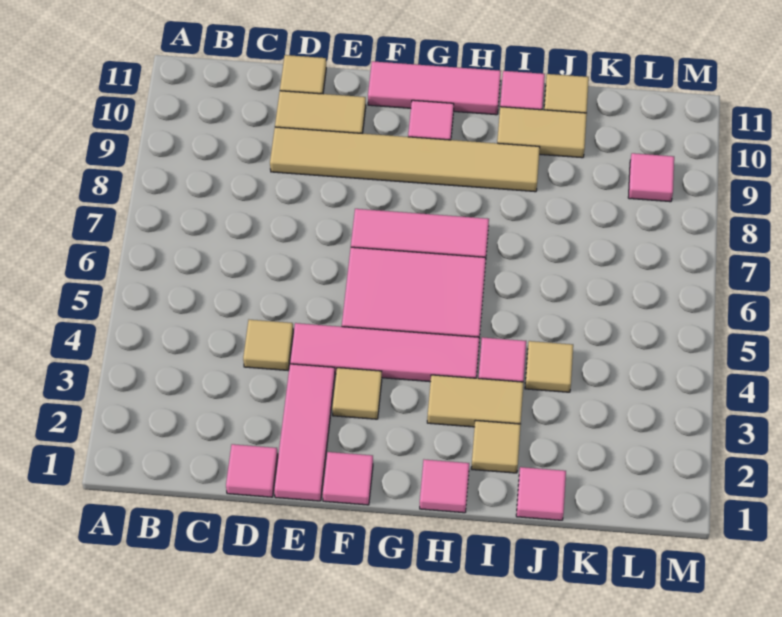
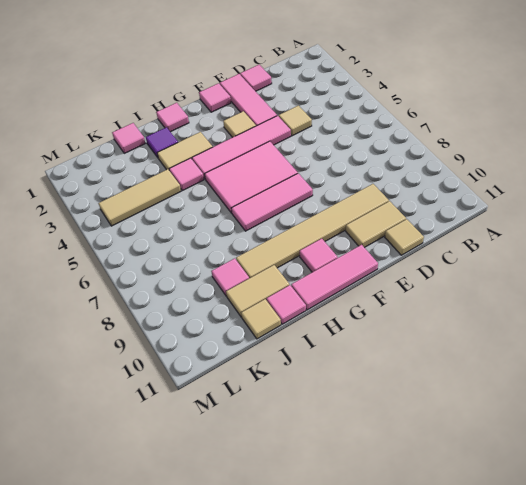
tan 1x1 tile [471,420,521,473] -> purple 1x1 tile [146,127,178,158]
tan 1x1 tile [525,341,573,392] -> tan 1x3 tile [98,169,181,226]
pink 1x1 tile [628,153,674,202] -> pink 1x1 tile moved to [211,258,249,296]

